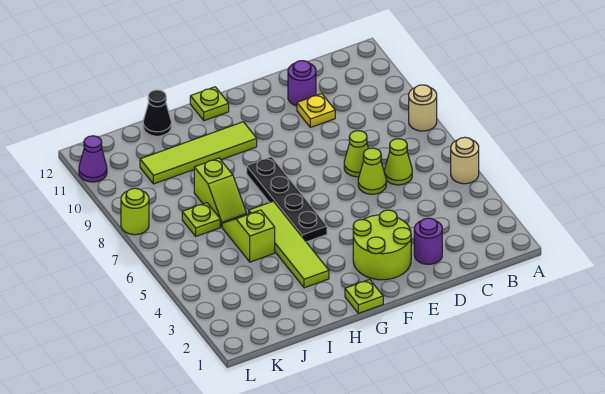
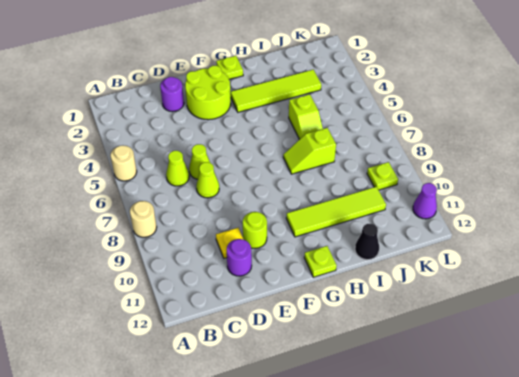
black 1x4 plate [247,157,327,242] -> none
lime 1x4 tile [249,201,329,288] -> lime 1x4 tile turned to [231,70,321,112]
lime 1x2 slope [194,158,247,227] -> lime 1x2 slope turned to [283,128,336,174]
lime 1x1 plate [182,203,220,236] -> lime 1x1 plate moved to [367,162,398,190]
lime 1x1 round brick [121,188,149,235] -> lime 1x1 round brick moved to [243,212,267,249]

